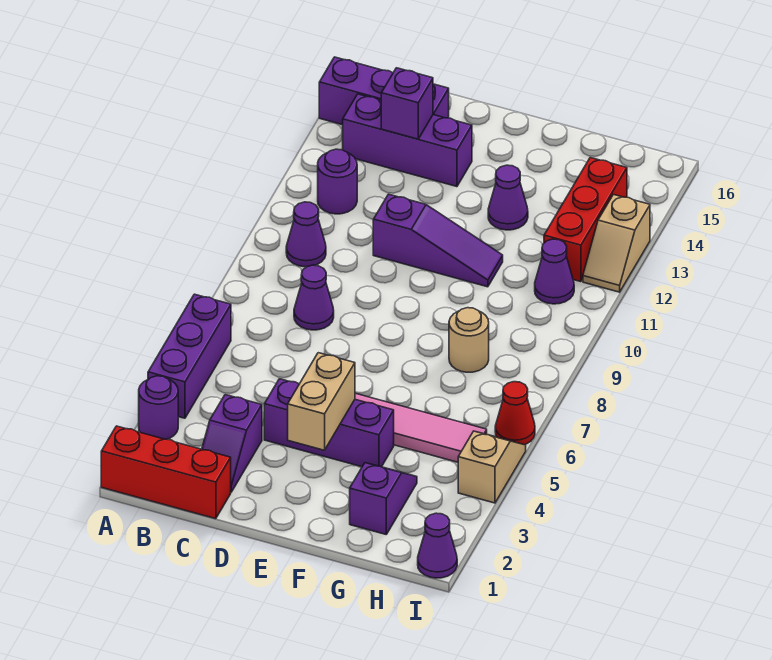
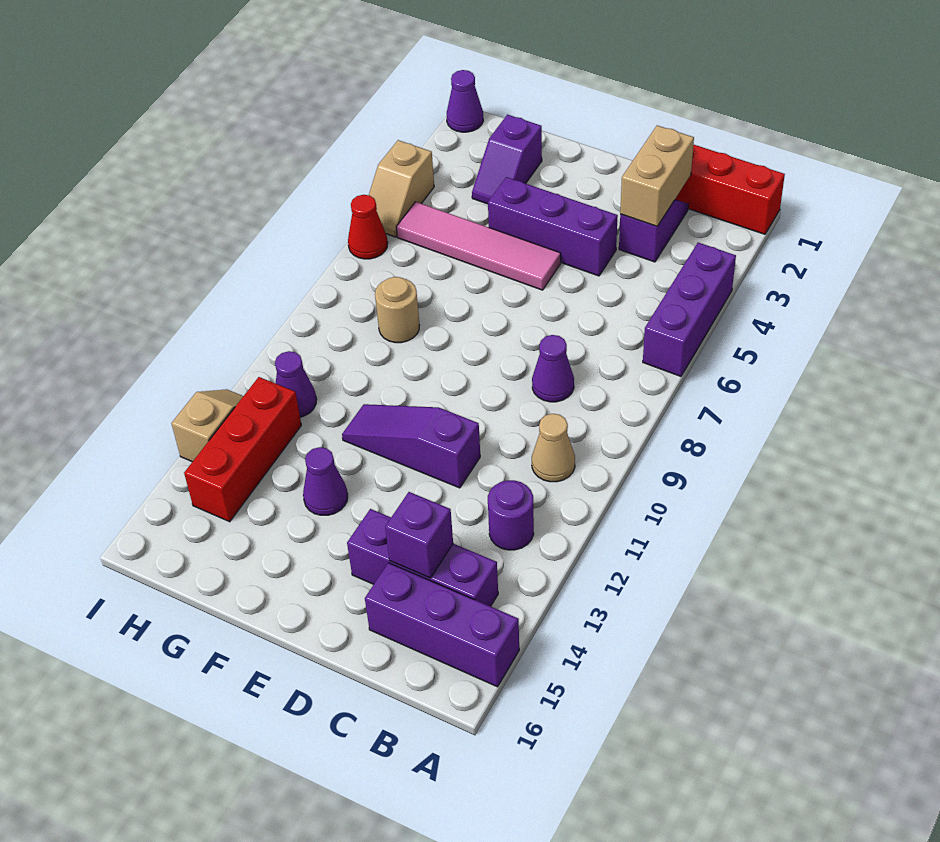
purple 1x1 round brick [139,376,178,439] -> none
purple 1x1 cone [286,202,326,267] -> tan 1x1 cone [532,414,575,482]
tan 1x2 brick [288,353,355,450] -> tan 1x2 brick moved to [620,125,694,226]

